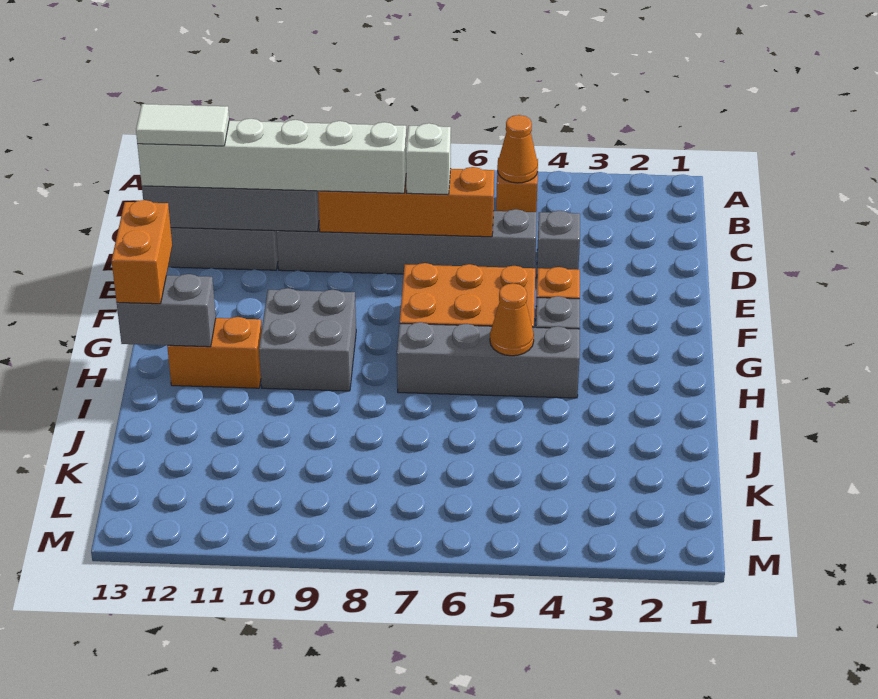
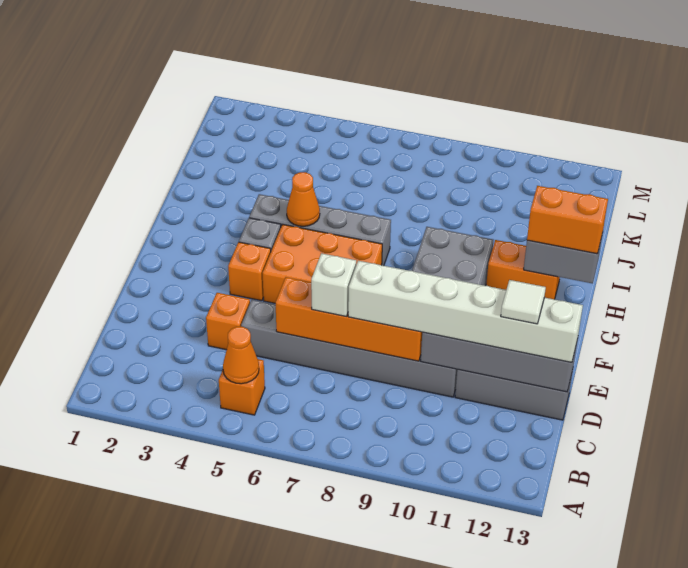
grey 1x1 brick [537,211,580,270] -> orange 1x1 brick [206,293,250,350]
white 1x2 tile [136,104,229,146] -> white 1x1 tile [501,280,546,324]
orange 1x2 brick [112,200,172,304] -> orange 1x2 brick turned to [527,186,608,254]

